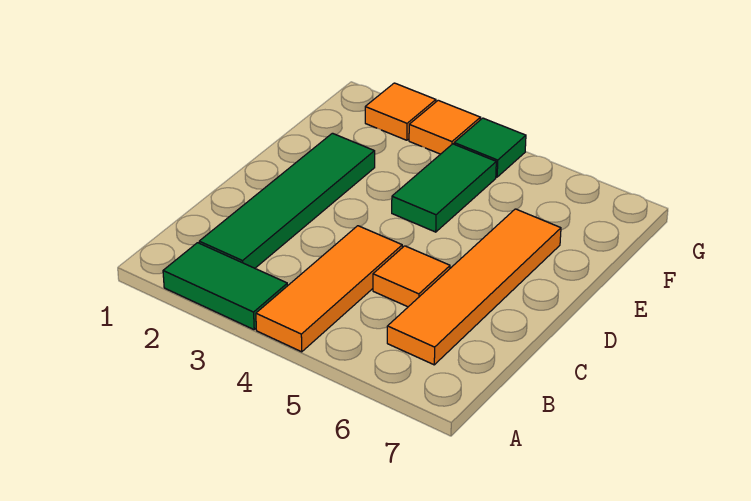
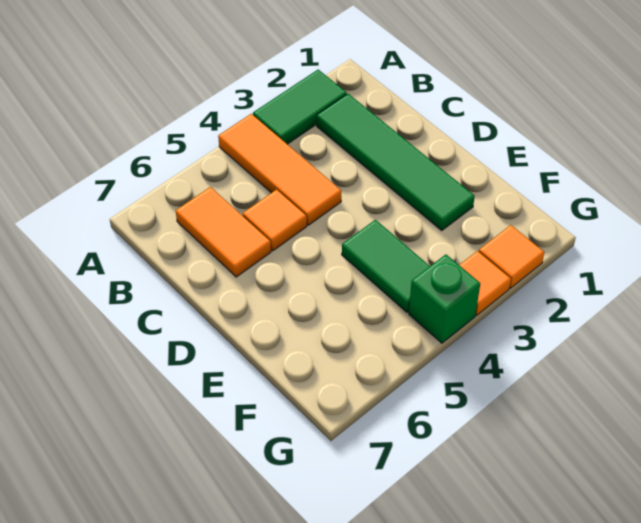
orange 1x4 tile [387,209,561,365] -> orange 1x2 tile [176,187,271,277]
green 1x1 tile [454,118,526,177] -> green 1x1 brick [409,255,480,343]

